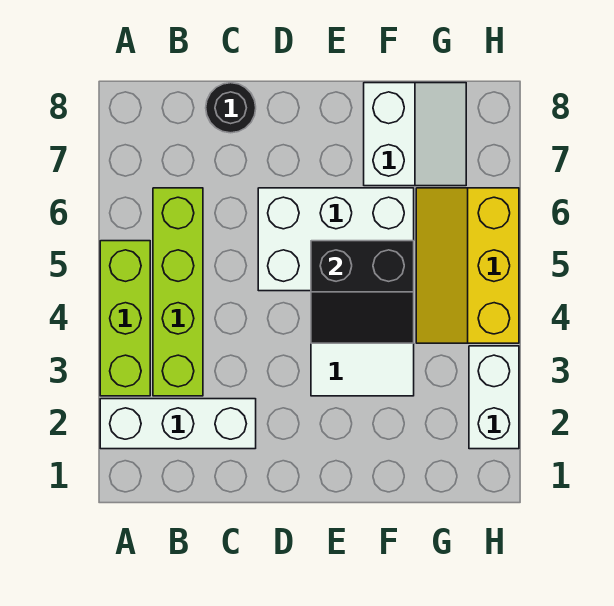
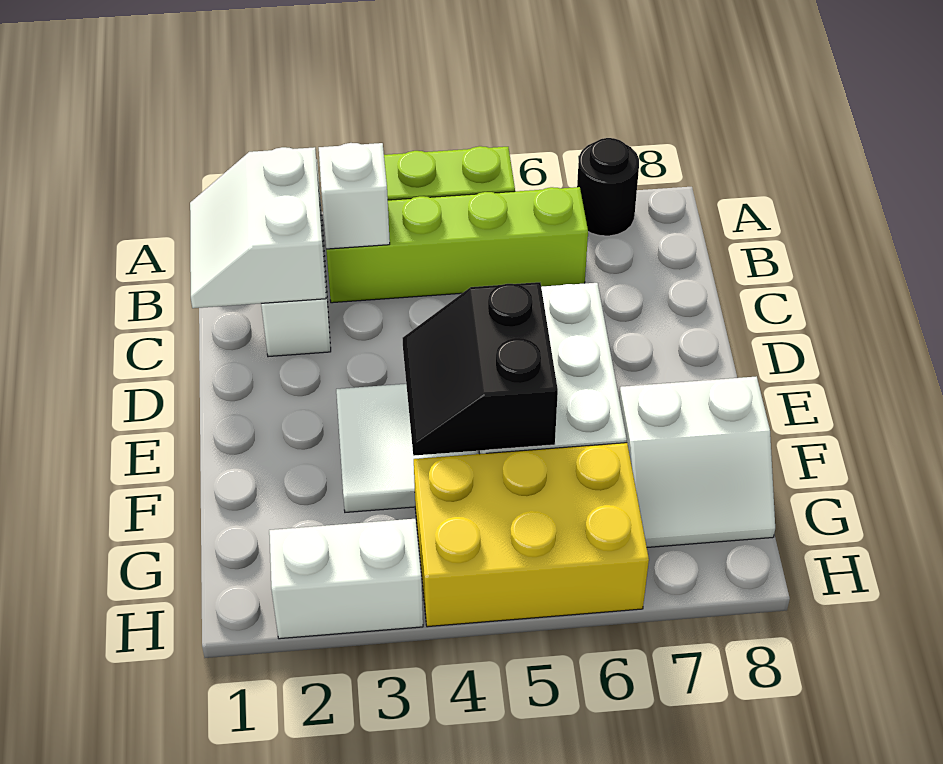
none -> white 2x2 slope [190,147,326,308]
none -> white 1x1 brick [319,143,390,249]
black 1x1 round brick [206,83,256,133] -> black 1x1 round brick moved to [577,138,639,236]
yellow 2x3 slope [416,188,519,343] -> yellow 2x3 brick [414,443,649,627]

